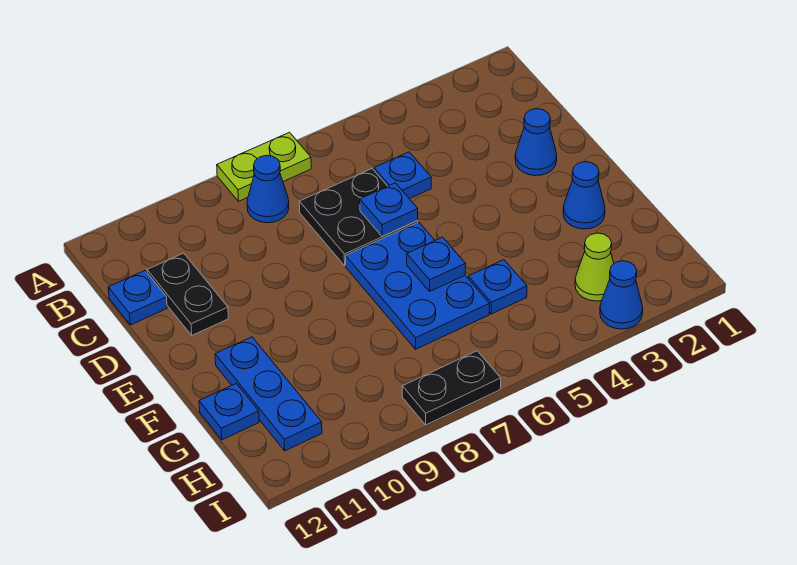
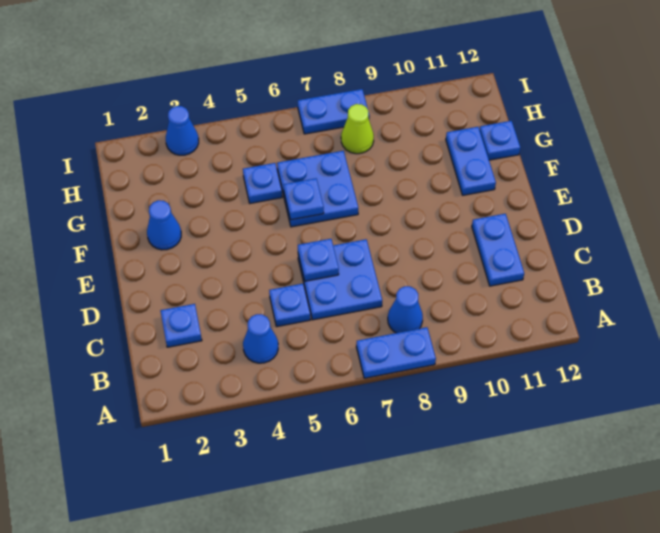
lime 1x2 plate [217,132,311,201] -> blue 1x2 plate [356,327,436,378]
black 2x2 plate [299,169,418,265] -> blue 2x2 plate [298,239,382,320]
black 1x2 plate [147,253,228,335] -> blue 1x2 plate [472,214,524,286]
blue 1x1 plate [108,271,167,325] -> blue 1x1 plate moved to [160,304,202,347]
blue 1x1 cone [515,109,557,176] -> blue 1x1 cone moved to [243,314,278,363]
blue 2x3 plate [346,222,490,349] -> blue 2x2 plate [277,151,358,227]
blue 1x3 plate [215,337,322,451] -> blue 1x2 plate [446,127,496,195]
lime 1x1 cone [575,233,614,301] -> lime 1x1 cone moved to [341,104,374,154]
black 1x2 plate [402,351,501,425] -> blue 1x2 plate [298,89,370,134]

